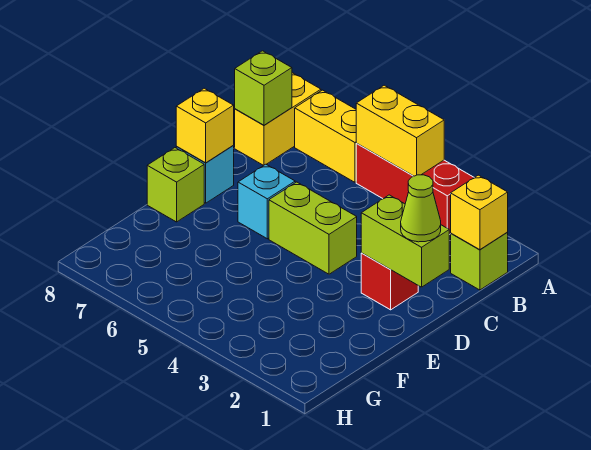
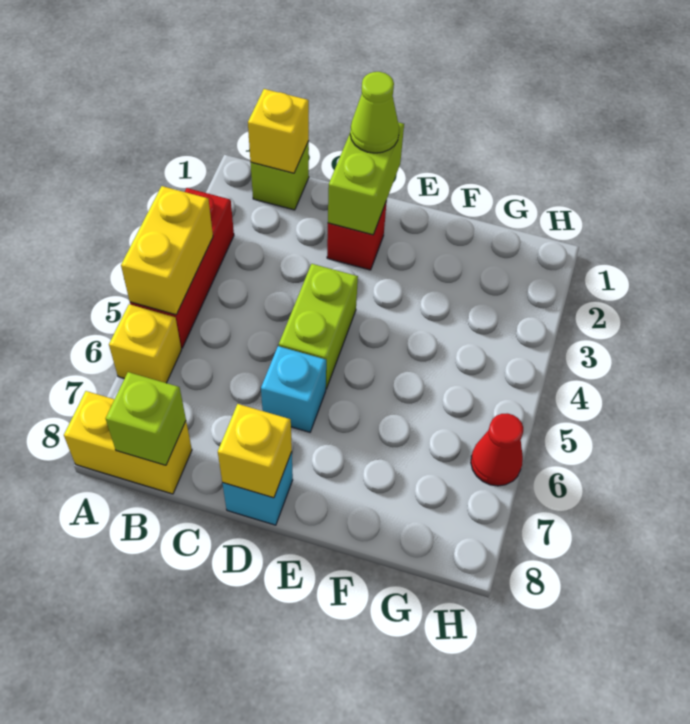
yellow 1x2 brick [295,90,357,182] -> yellow 1x1 brick [109,304,181,383]
lime 1x1 brick [147,148,204,222] -> none
none -> red 1x1 cone [471,413,523,486]

